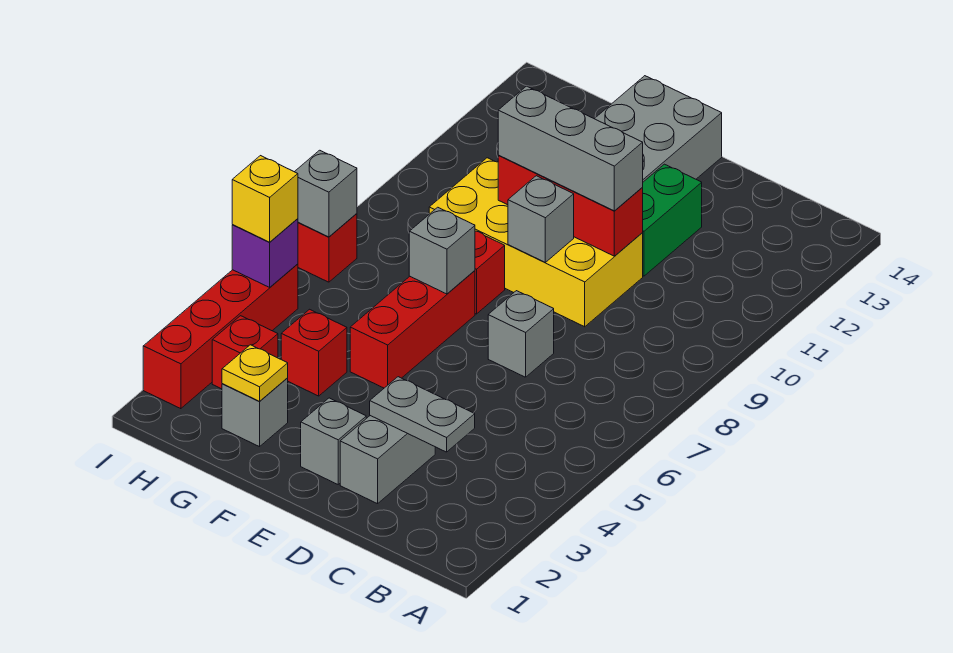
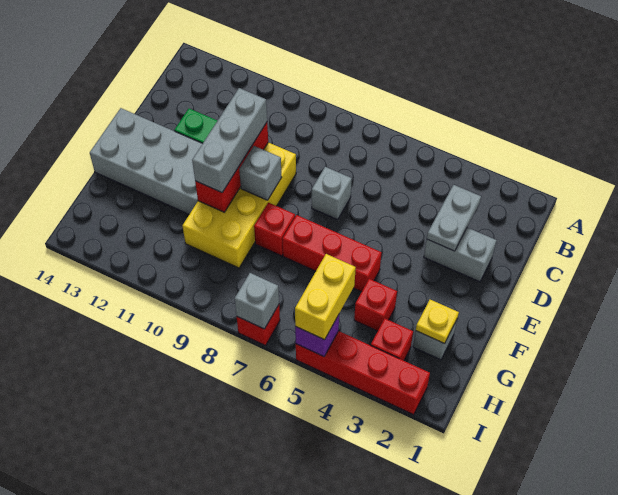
grey 1x1 brick [301,398,366,484] -> none
grey 1x1 brick [409,207,475,294] -> none
yellow 1x1 brick [232,156,298,242] -> yellow 1x2 brick [295,254,356,340]

